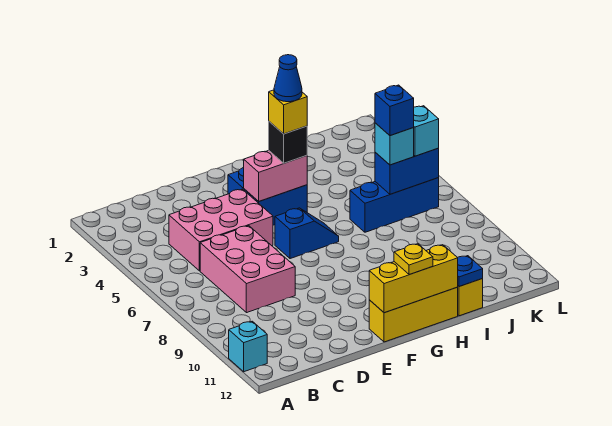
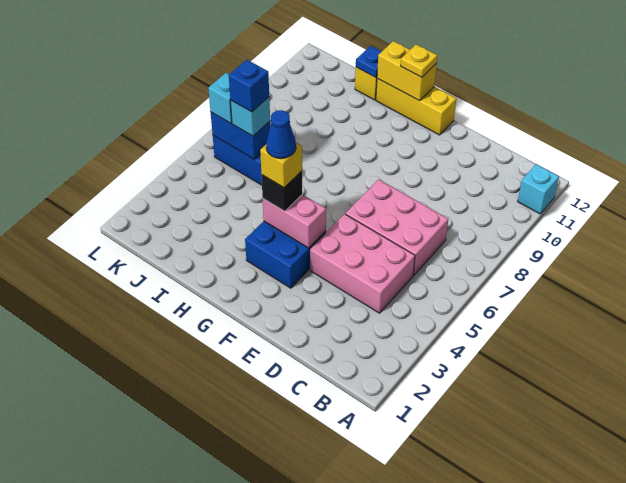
pink 2x3 brick [200,226,295,313] -> pink 2x3 brick turned to [345,179,448,275]
blue 1x2 slope [275,208,339,259] -> none
yellow 1x3 brick [369,245,458,313] -> yellow 1x2 brick [377,41,437,101]

